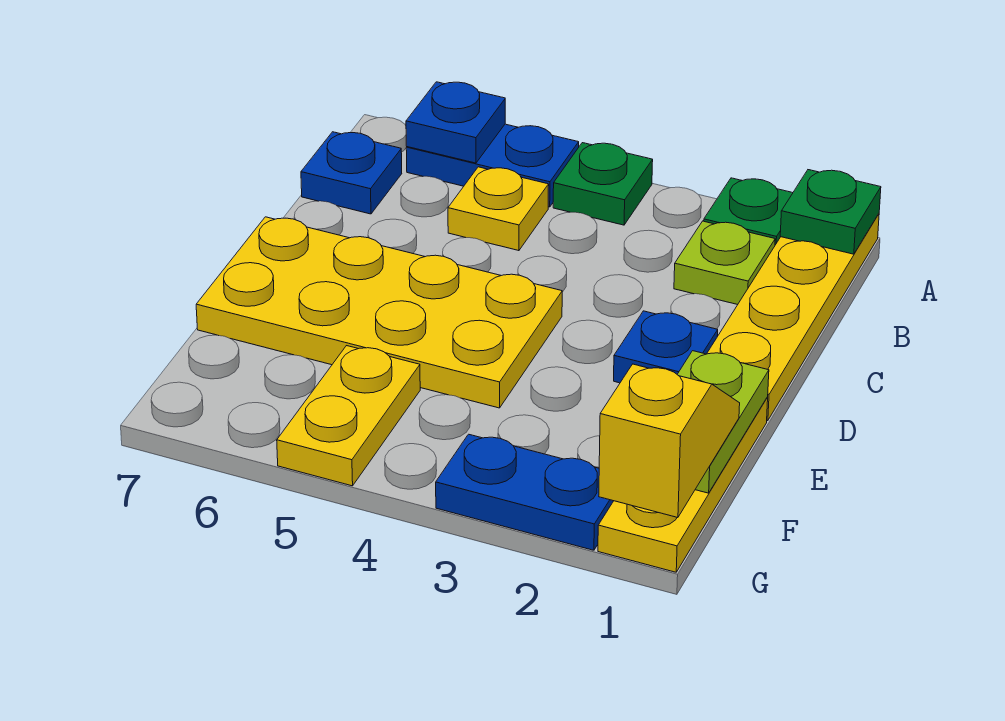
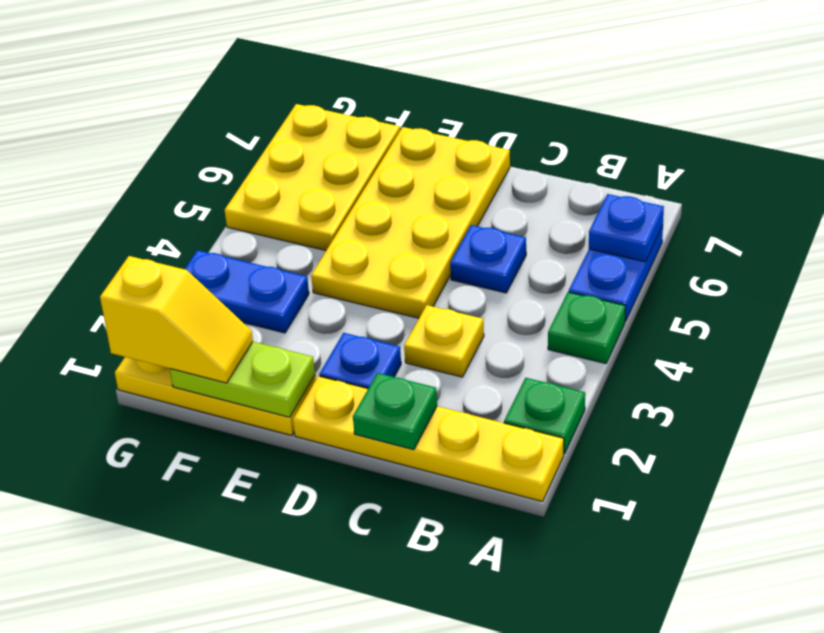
green 1x1 plate [780,170,881,254] -> green 1x1 plate moved to [353,373,437,450]
lime 1x1 plate [674,221,775,305] -> none
yellow 1x1 plate [448,167,549,251] -> yellow 1x1 plate moved to [404,305,484,377]
blue 1x1 plate [301,132,402,214] -> blue 1x1 plate moved to [450,225,526,293]
yellow 1x2 plate [277,346,420,486] -> yellow 2x3 plate [225,104,400,250]
blue 1x2 plate [436,434,613,550] -> blue 1x2 plate turned to [185,250,309,333]

